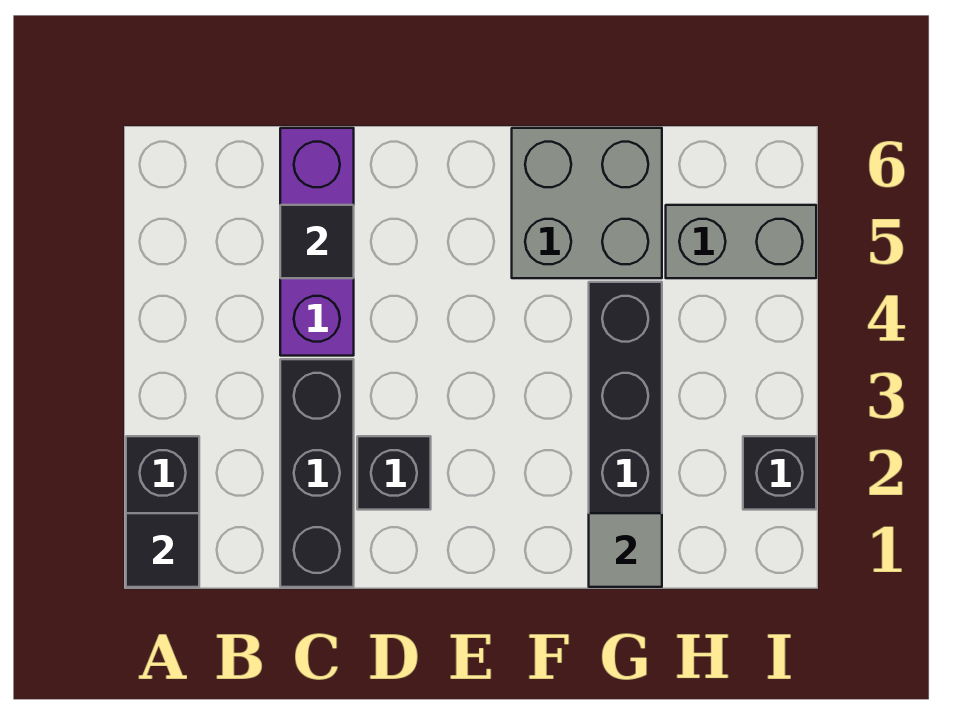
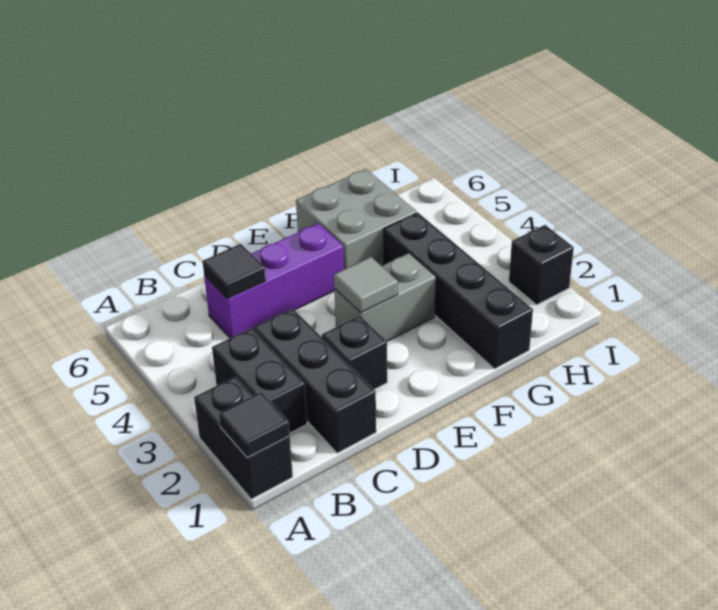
none -> black 1x2 brick [212,328,307,433]
purple 1x3 brick [280,128,354,356] -> purple 1x3 brick turned to [204,223,344,338]
grey 1x1 tile [589,513,662,587] -> grey 1x1 tile moved to [334,257,398,313]
grey 1x2 brick [666,205,816,278] -> grey 1x2 brick moved to [334,253,436,341]

